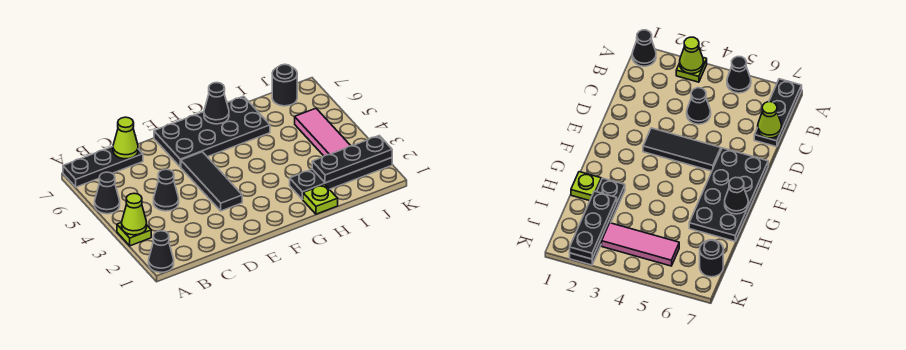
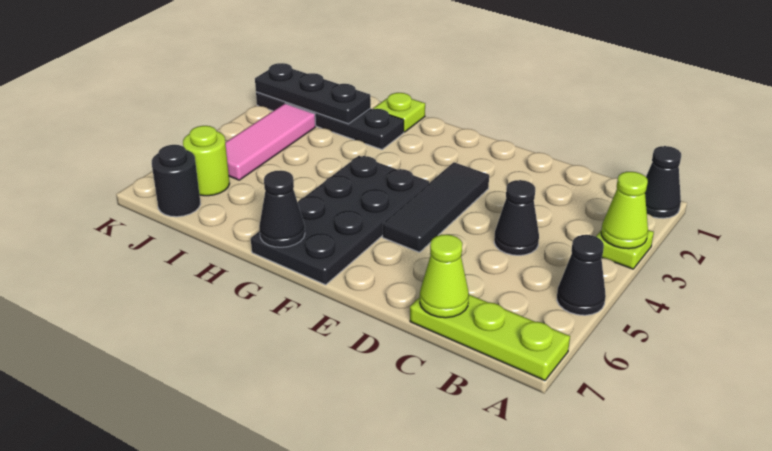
black 1x3 plate [63,147,143,187] -> lime 1x3 plate [410,295,570,381]
black 2x4 plate [154,96,270,167] -> black 2x4 plate turned to [251,156,429,285]
none -> lime 1x1 round brick [183,126,230,196]

